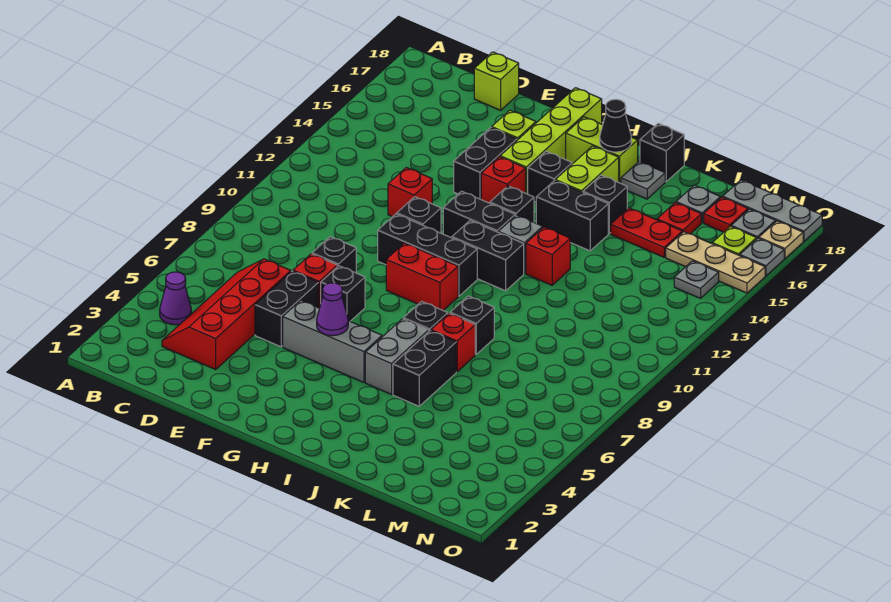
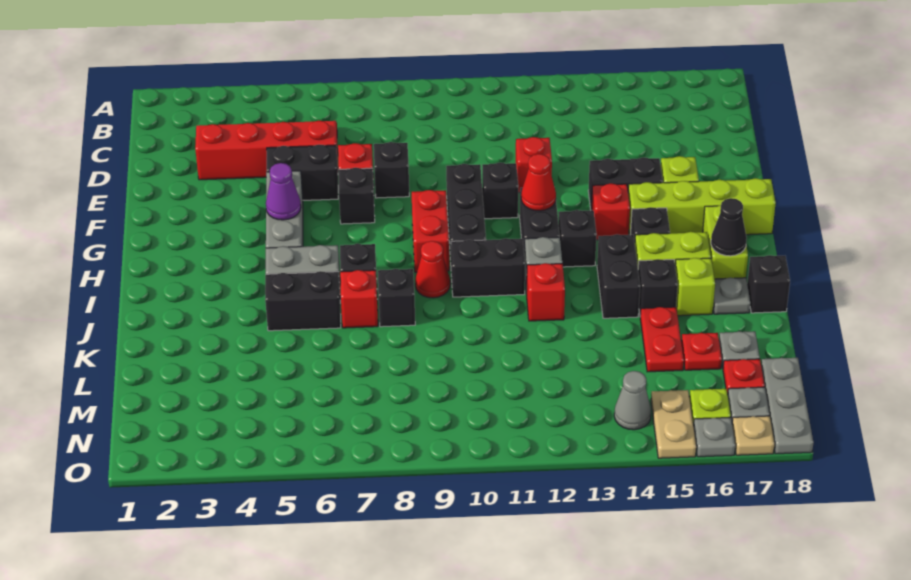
purple 1x1 cone [160,272,191,325] -> none
lime 1x1 brick [474,52,519,110] -> lime 1x1 brick moved to [675,258,715,316]
none -> red 1x1 cone [521,154,556,211]
black 1x2 brick [452,221,524,291] -> black 1x2 brick turned to [451,238,525,297]
none -> red 1x1 cone [415,241,450,298]
tan 1x3 plate [666,232,765,293] -> tan 1x2 plate [651,390,696,458]
grey 1x1 plate [674,261,719,298] -> grey 1x1 cone [614,371,651,430]

